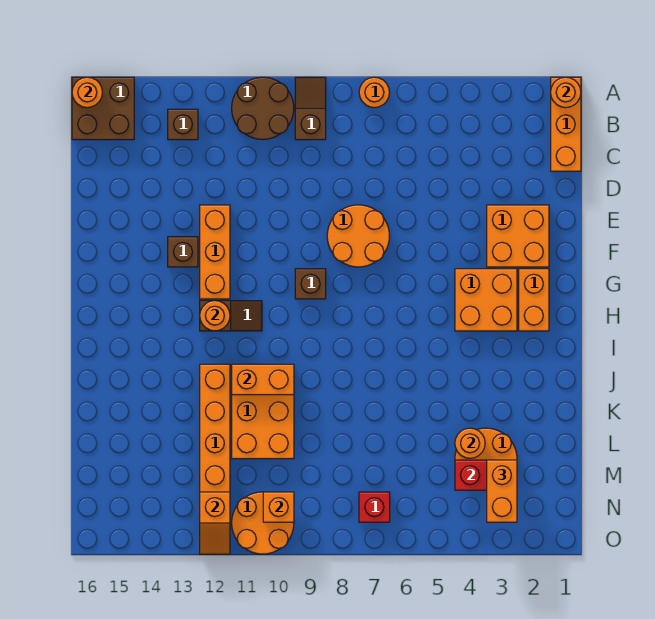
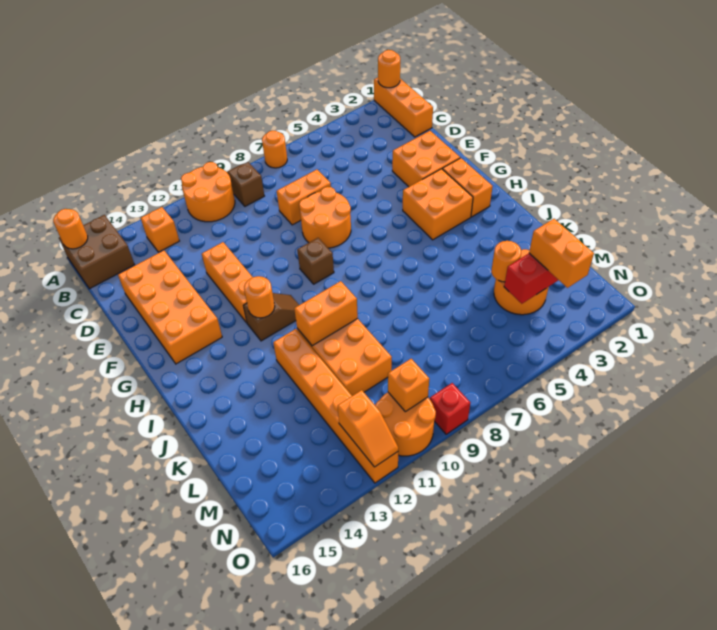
brown 2x2 round brick [232,77,294,140] -> orange 2x2 round brick [181,162,235,222]
brown 1x1 brick [168,109,198,140] -> orange 1x1 brick [141,207,179,252]
none -> orange 1x2 brick [277,170,331,225]
none -> orange 2x4 brick [118,250,222,364]
brown 1x1 brick [168,237,198,267] -> none
red 1x1 brick [359,492,390,522] -> red 1x1 brick moved to [430,383,470,434]

